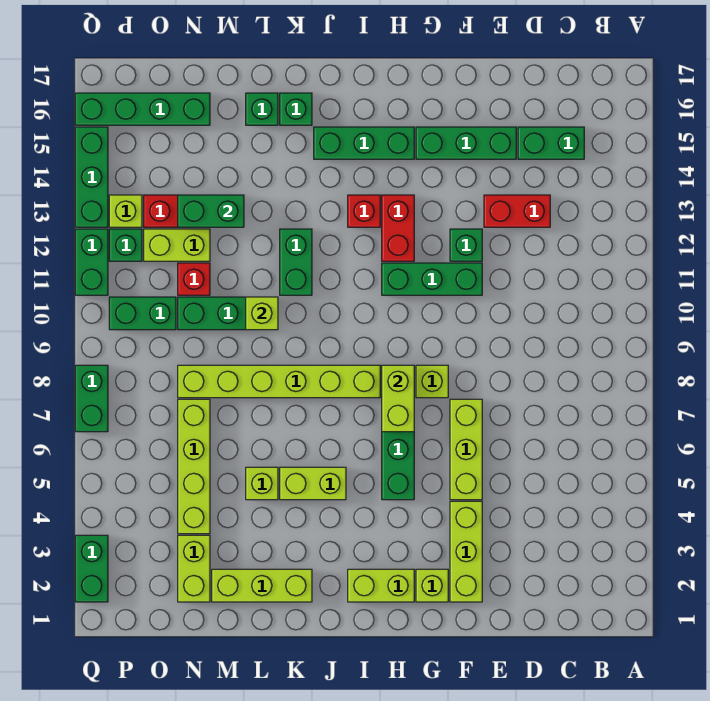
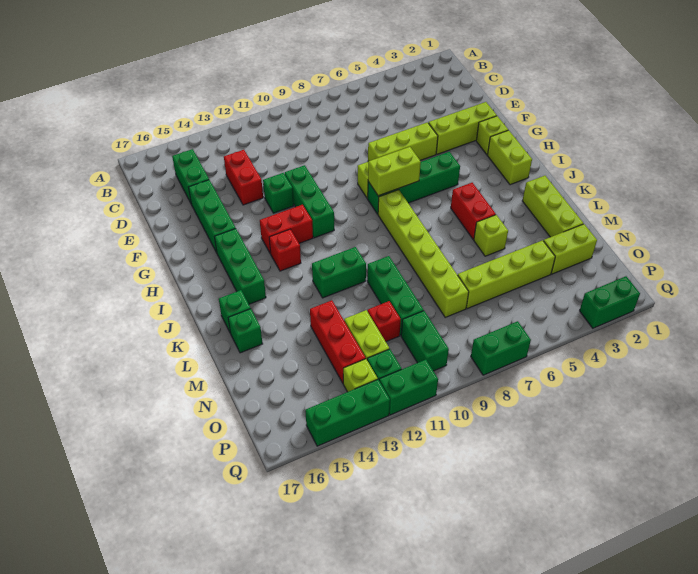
lime 1x2 brick [280,467,346,500] -> red 1x2 brick [451,183,496,240]
lime 1x1 brick [246,297,278,330] -> none
green 1x2 brick [178,195,244,227] -> none
green 1x4 brick [75,93,210,125] -> none

